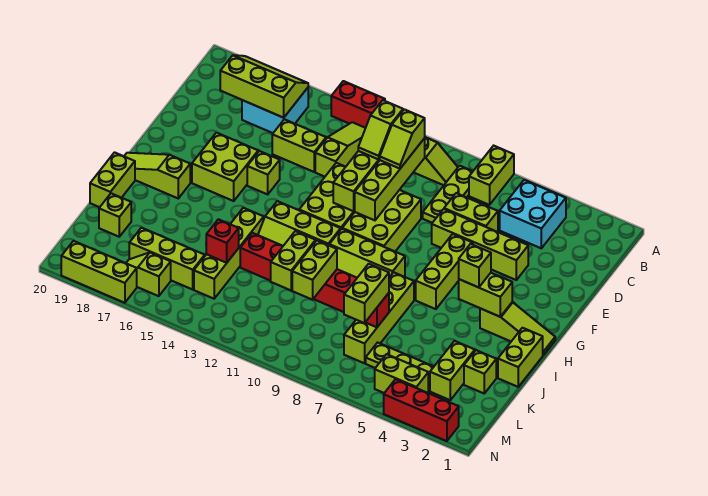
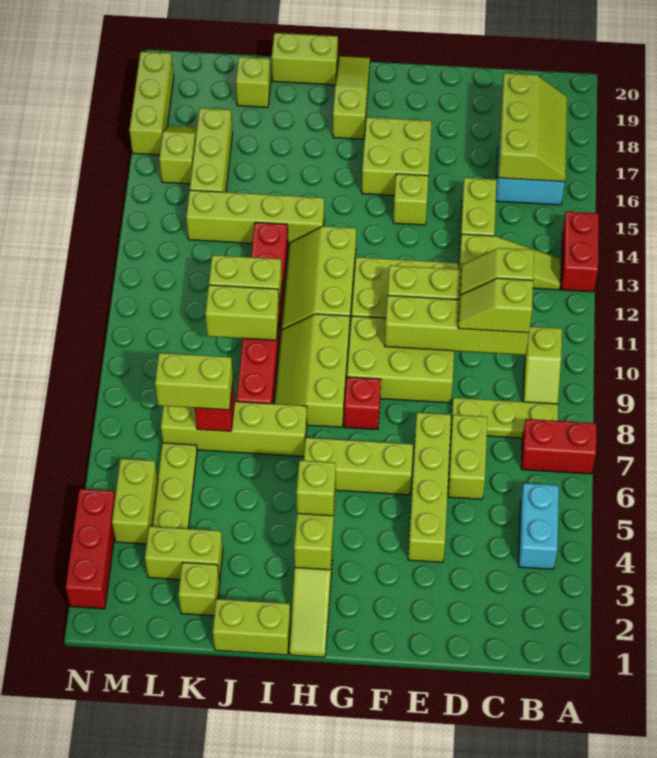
lime 1x2 brick [469,146,514,205] -> red 1x2 brick [521,419,596,474]
cyan 2x2 brick [500,180,566,248] -> cyan 1x2 brick [519,483,559,569]
red 1x1 brick [206,219,239,263] -> red 1x1 brick moved to [344,377,381,429]

